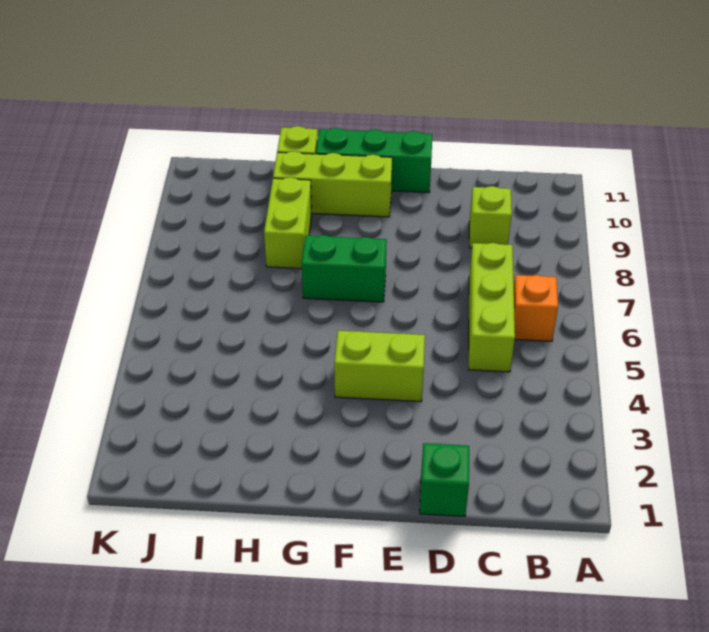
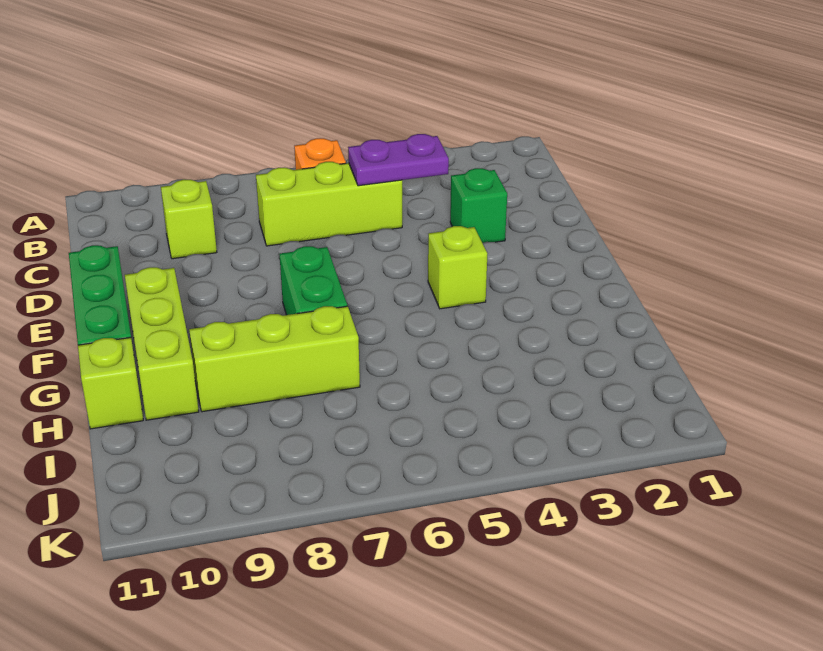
none -> purple 1x2 plate [348,134,449,186]
green 1x1 brick [420,443,469,517] -> green 1x1 brick moved to [450,168,507,243]
lime 1x2 brick [334,331,425,402] -> lime 1x1 brick [428,226,487,309]
lime 1x2 brick [264,177,312,269] -> lime 1x3 brick [189,306,360,412]

